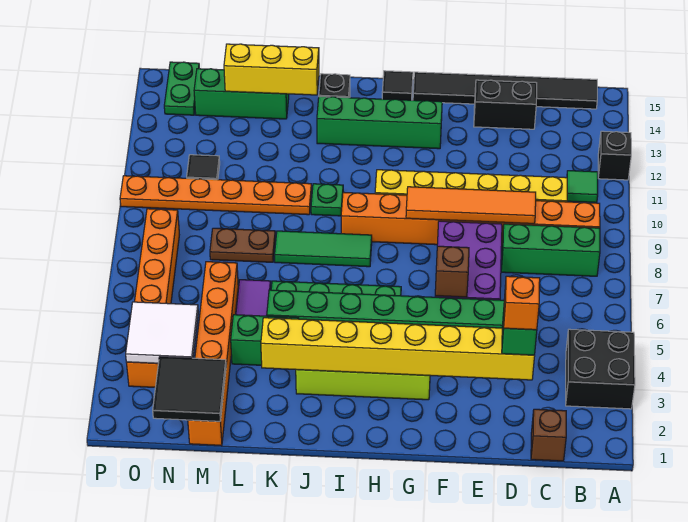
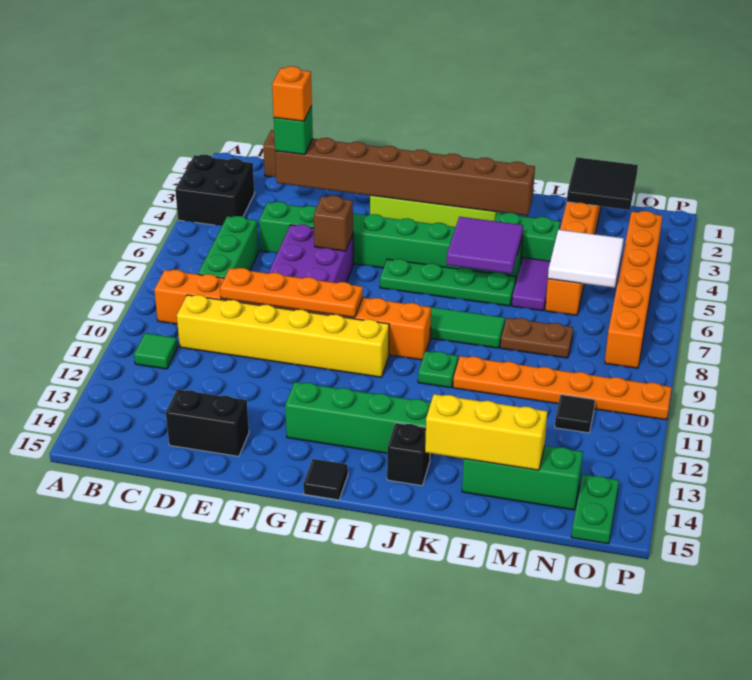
black 1x1 brick [598,131,631,180] -> none
green 1x3 brick [501,224,600,276] -> green 1x3 brick turned to [198,216,259,278]
black 1x6 tile [413,72,597,109] -> none
yellow 1x8 brick [261,318,535,380] -> brown 1x8 brick [275,138,535,216]
orange 1x4 tile [406,187,536,224] -> orange 1x4 plate [220,268,363,317]
none -> purple 2x2 tile [446,217,523,274]
white 2x2 tile [126,302,198,363] -> white 2x2 tile moved to [548,230,624,288]

